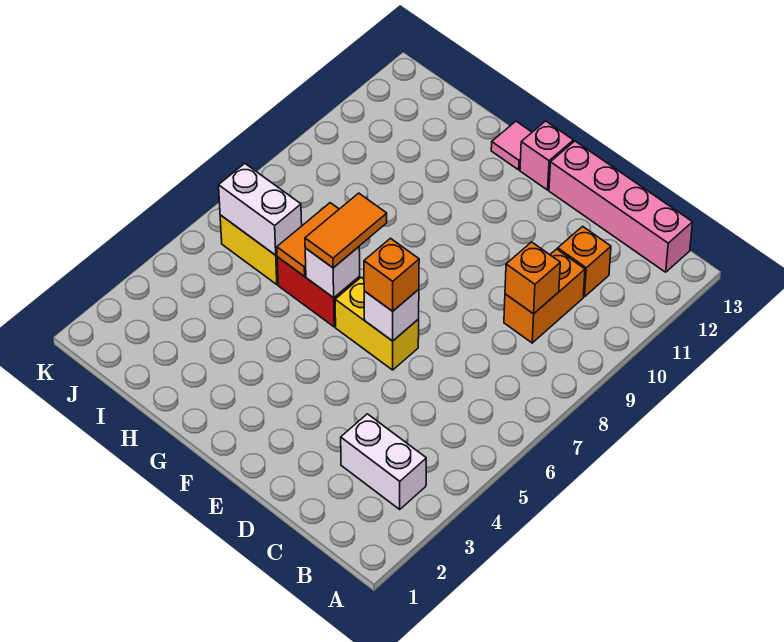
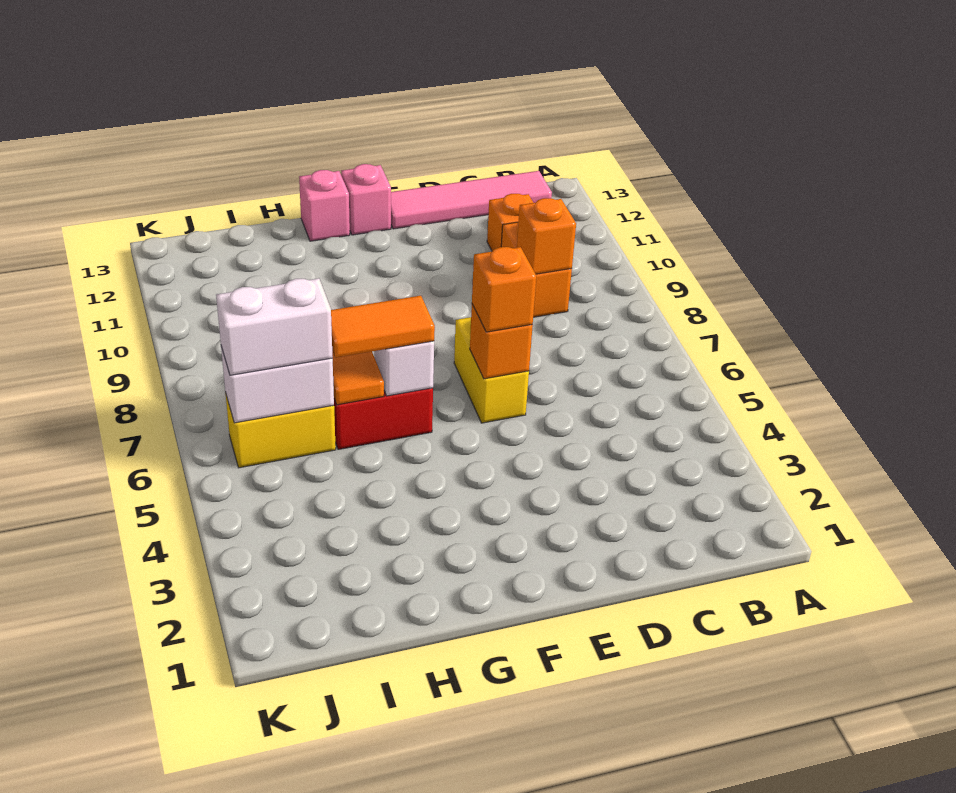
white 1x2 brick [341,414,426,509] -> white 1x2 brick moved to [216,278,333,375]
pink 1x4 brick [549,141,693,272] -> pink 1x4 tile [391,171,552,229]
yellow 1x2 brick [335,277,419,370] -> yellow 1x2 brick turned to [454,317,529,423]
white 1x1 brick [364,289,419,341] -> orange 1x1 brick [470,304,533,379]
orange 1x2 tile [305,193,387,268] -> orange 1x2 tile turned to [331,296,435,358]
pink 1x1 tile [491,121,532,170] -> pink 1x1 brick [299,170,350,241]

